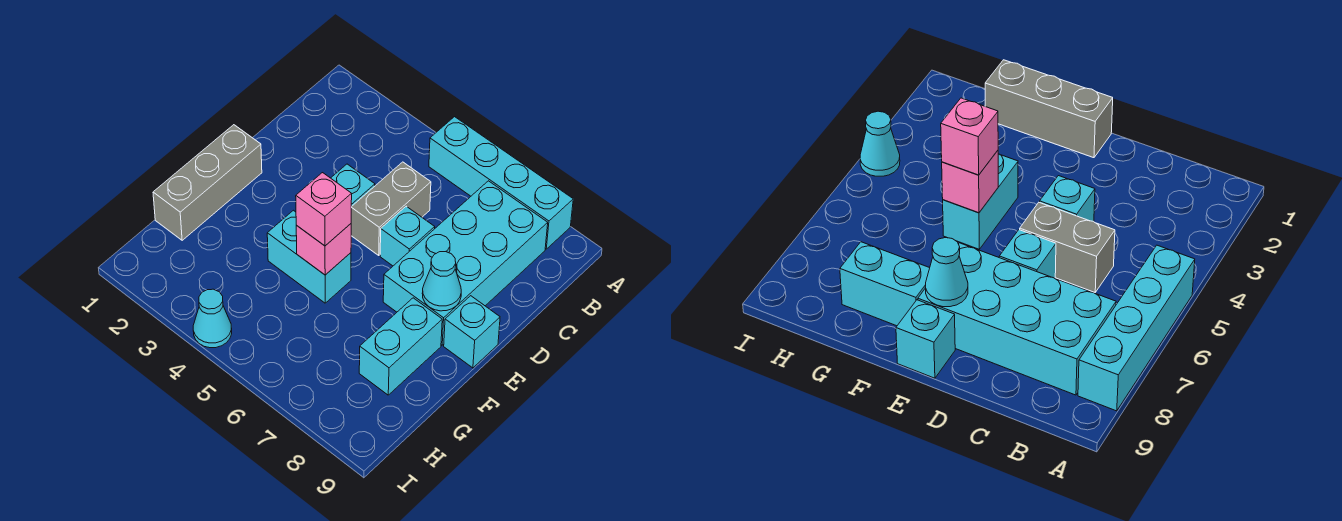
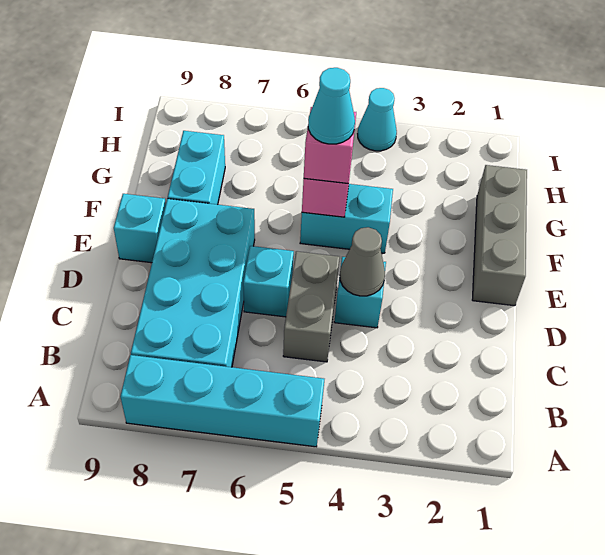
none -> grey 1x1 cone [340,227,385,296]
cyan 1x1 cone [422,252,461,311] -> cyan 1x1 cone moved to [308,68,355,144]

